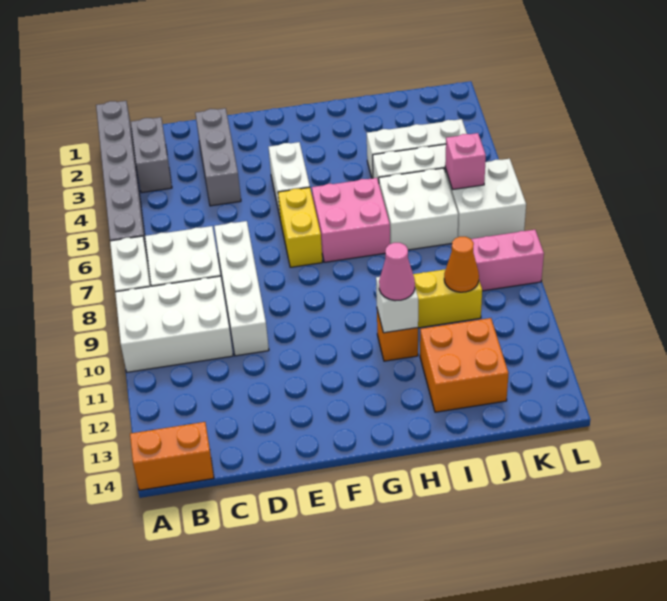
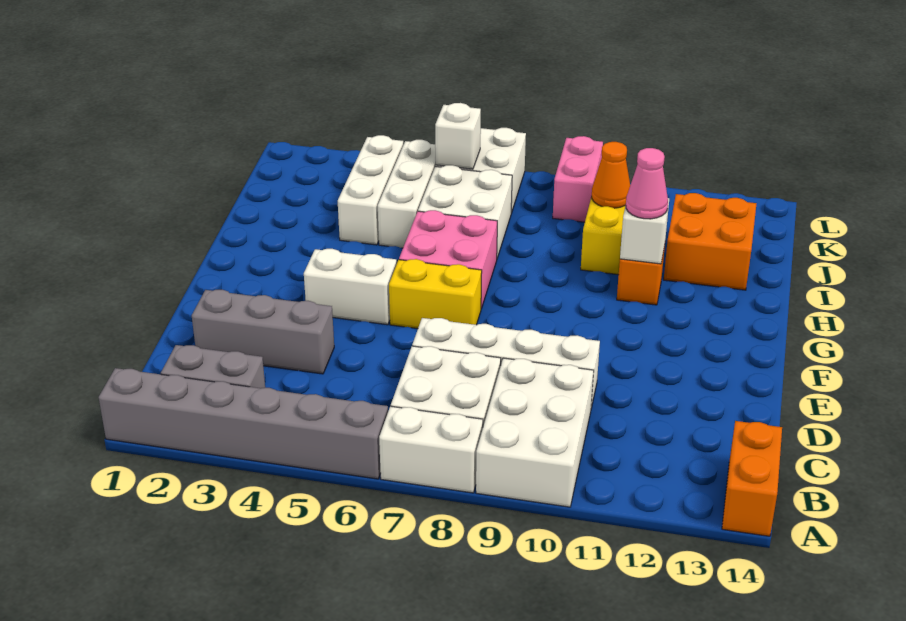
pink 1x1 brick [445,133,486,190] -> white 1x1 brick [435,103,481,169]

